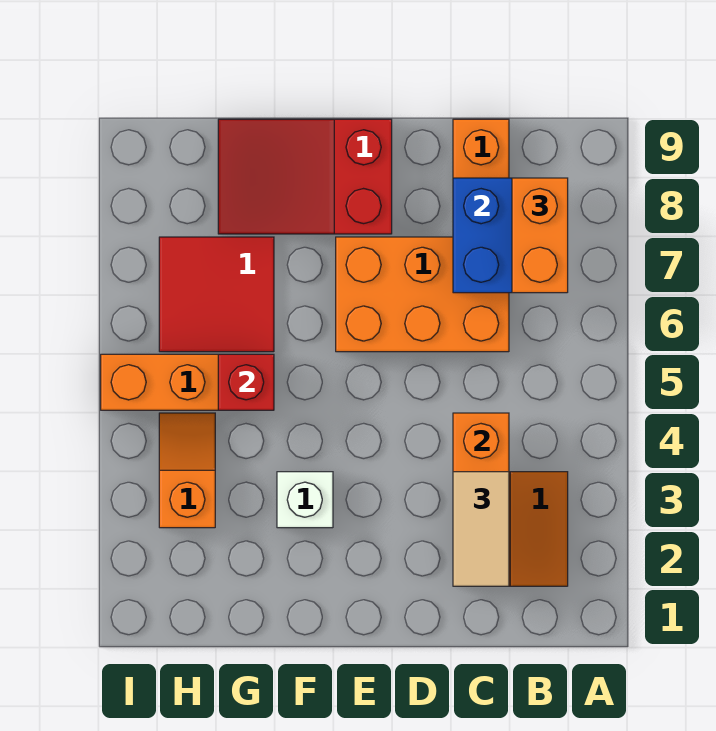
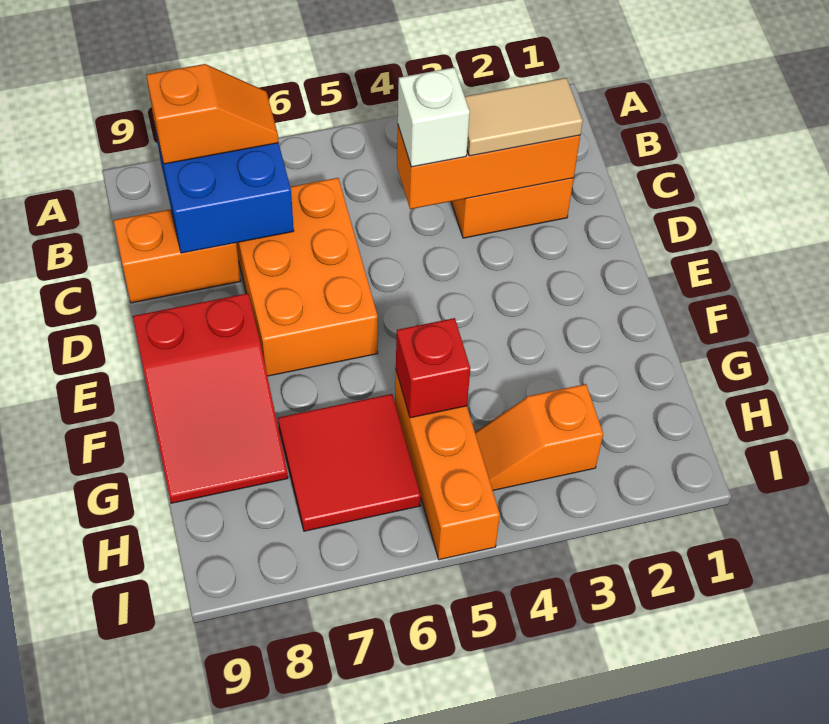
orange 1x2 brick [512,178,568,293] -> orange 1x2 slope [146,64,279,164]
white 1x1 brick [277,472,333,528] -> white 1x1 brick moved to [398,67,470,167]

